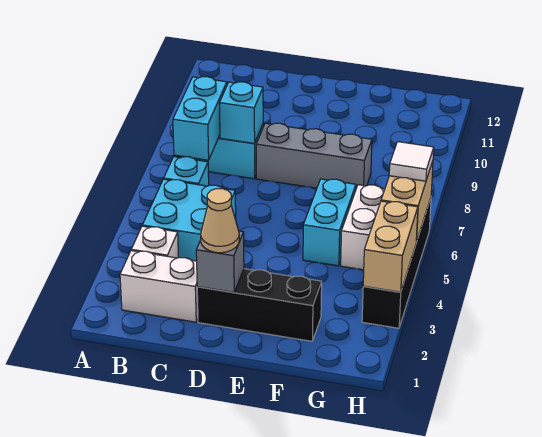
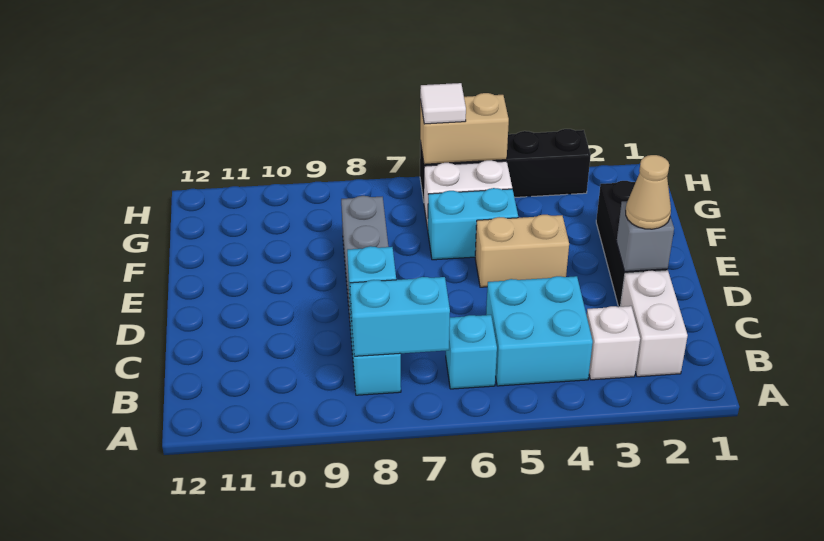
tan 1x2 brick [363,201,418,292] -> tan 1x2 brick moved to [475,215,569,287]

